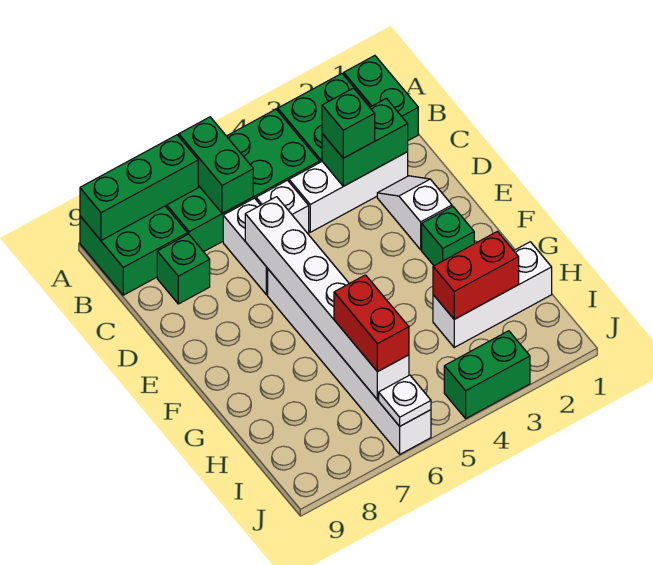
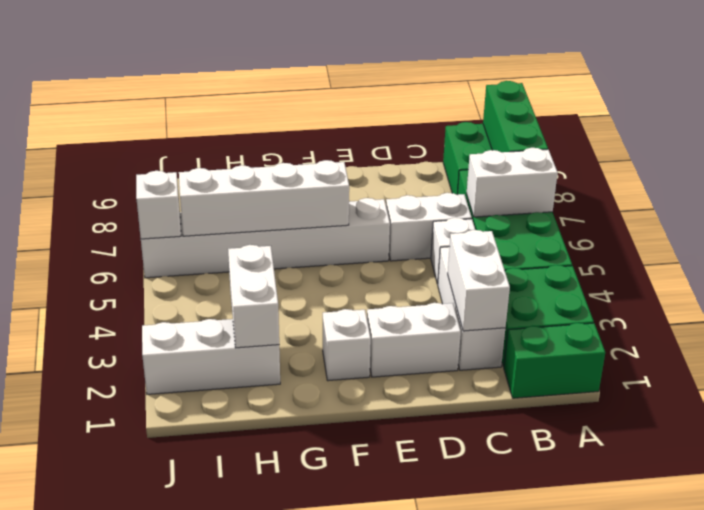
green 1x2 brick [179,117,253,214] -> white 1x2 brick [467,148,558,217]
green 1x2 brick [322,98,408,186] -> white 1x2 brick [448,230,510,331]
green 1x1 brick [322,88,375,158] -> none
green 1x1 brick [157,234,210,304] -> none
white 1x2 slope [377,176,452,250] -> white 1x2 brick [367,303,461,377]
white 1x6 brick [245,197,409,400] -> white 1x4 brick [179,160,349,236]
green 1x1 brick [422,207,474,266] -> white 1x1 brick [323,309,371,381]
white 1x3 brick [433,242,552,347] -> white 1x3 brick turned to [142,319,280,394]
red 1x2 brick [433,232,519,319] -> white 1x2 brick [228,245,279,348]
red 1x2 brick [334,275,409,372] -> none
green 1x2 brick [444,331,530,418] -> none
white 1x1 plate [379,375,431,426] -> white 1x1 brick [136,171,181,239]

